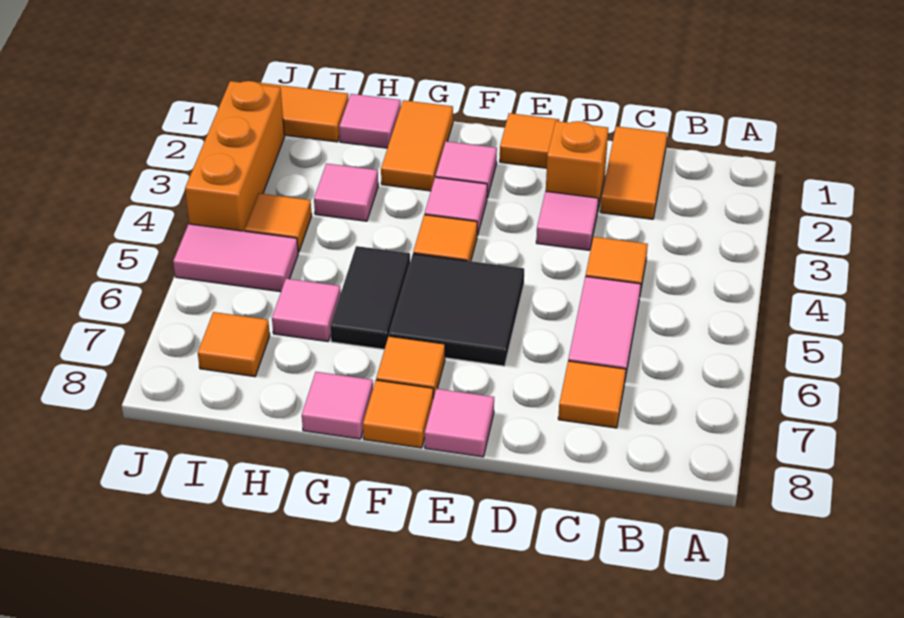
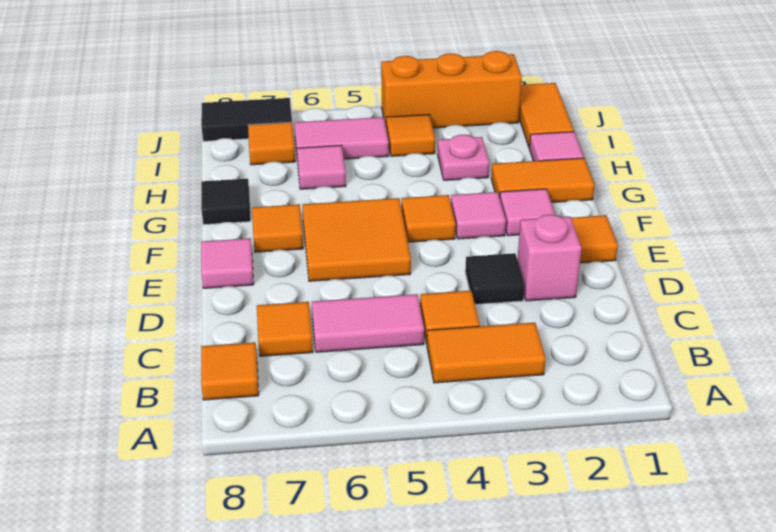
orange 1x2 tile [600,126,667,219] -> orange 1x2 tile moved to [427,323,546,383]
orange 1x1 brick [546,121,608,208] -> pink 1x1 brick [517,215,582,301]
pink 1x1 tile [536,191,598,250] -> black 1x1 tile [465,253,525,304]
black 2x2 tile [389,254,524,366] -> orange 2x2 tile [302,198,411,281]
orange 1x1 tile [363,380,433,448] -> orange 1x1 tile moved to [201,342,259,400]
black 1x2 tile [330,246,410,349] -> black 1x2 tile moved to [201,98,292,141]
pink 1x1 tile [302,372,373,439] -> black 1x1 tile [201,179,251,225]
pink 1x1 tile [314,164,378,221] -> pink 1x1 plate [437,135,489,180]
pink 1x2 tile [173,224,298,292] -> pink 1x2 tile turned to [294,117,389,162]

